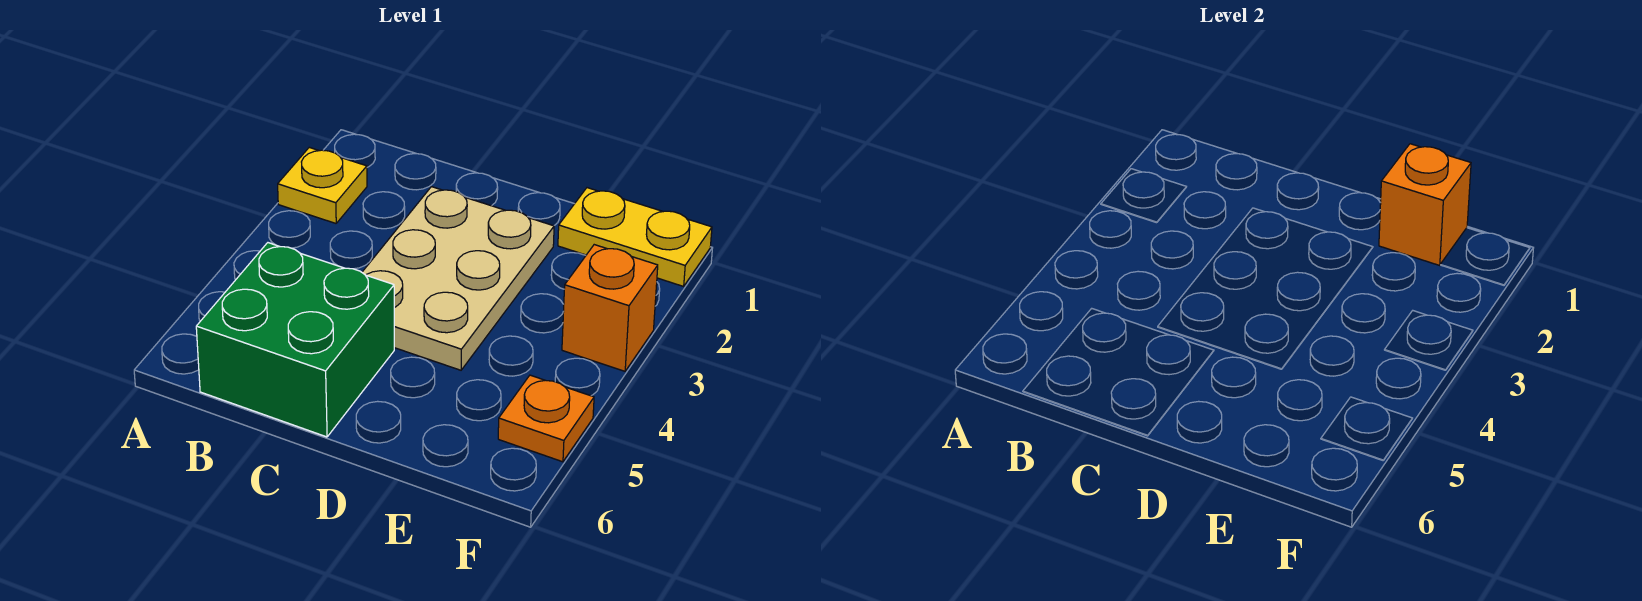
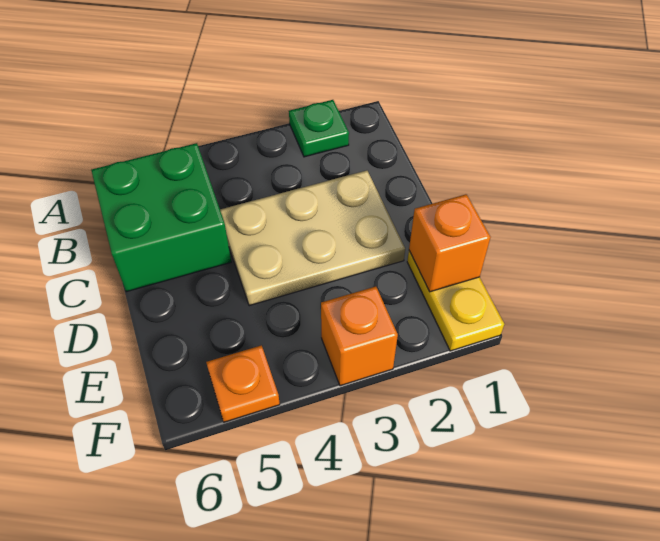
yellow 1x1 plate [278,147,367,223] -> green 1x1 plate [289,100,349,157]

